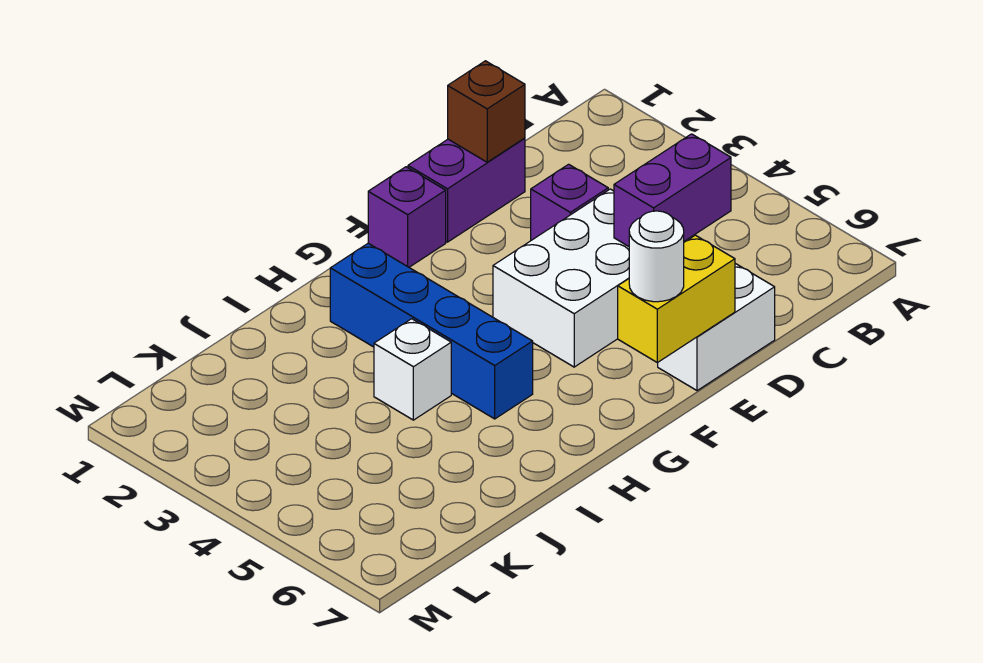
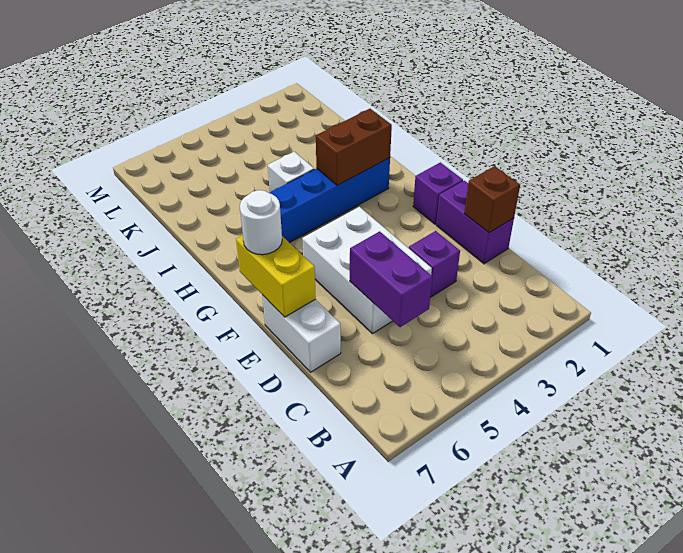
none -> brown 1x2 brick [316,109,392,186]

